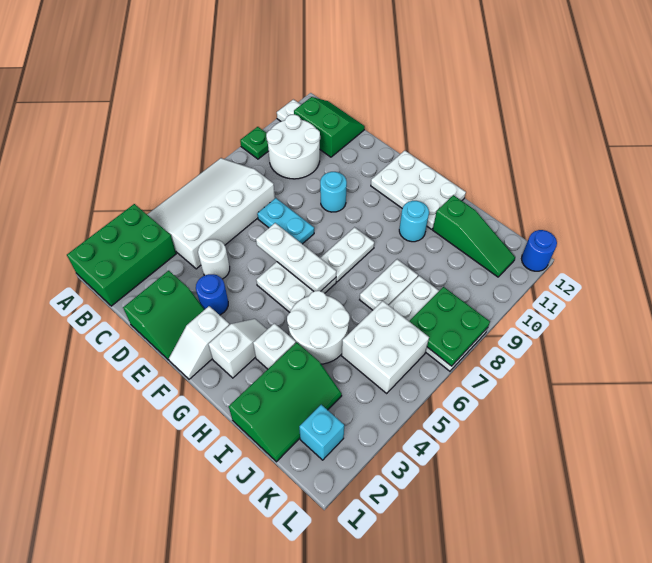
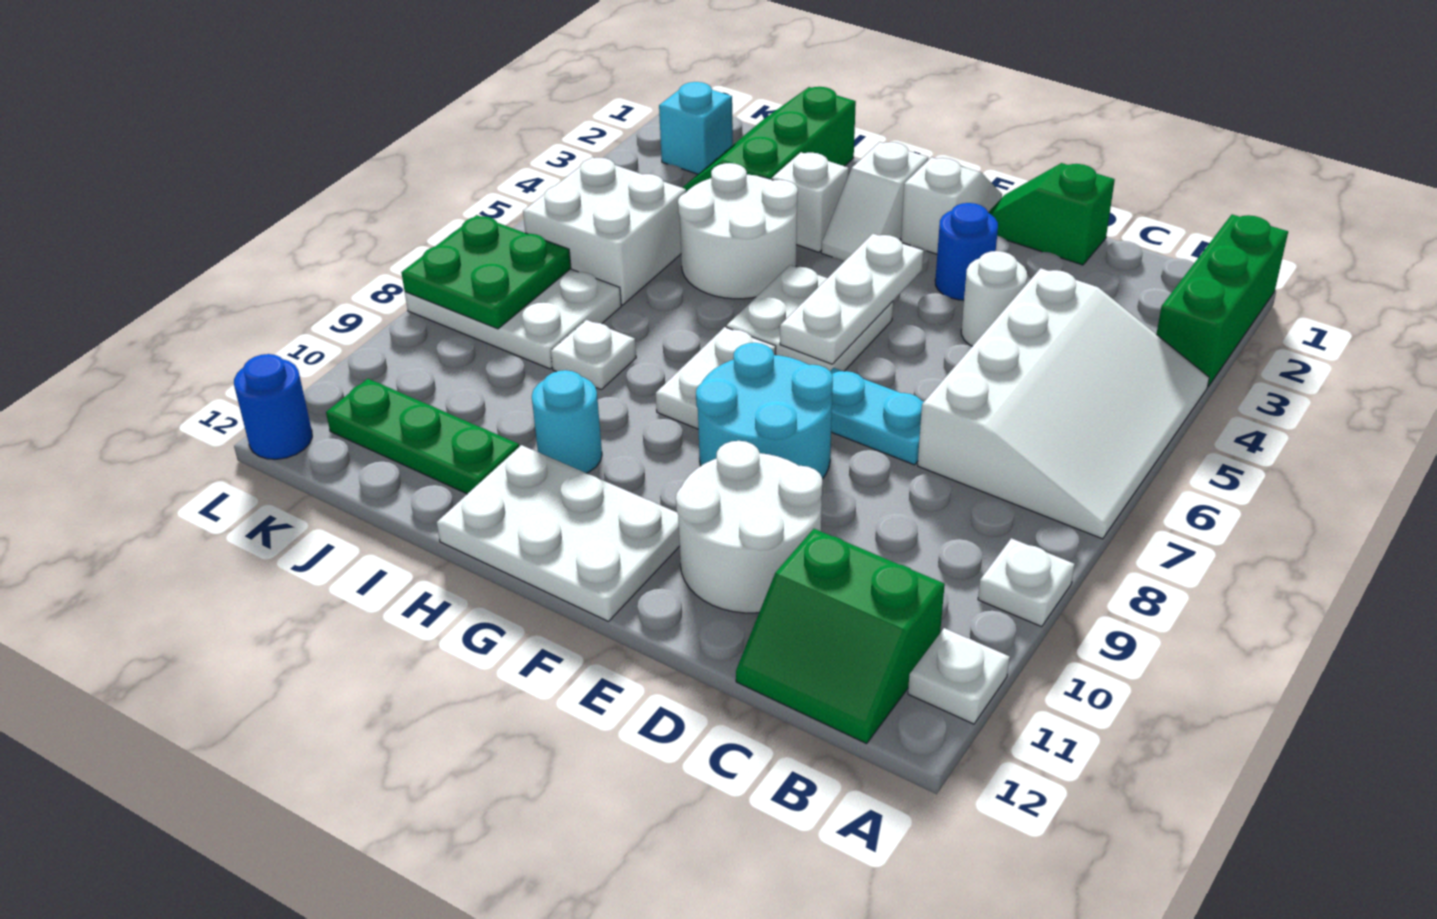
green 2x3 brick [67,204,176,306] -> green 1x3 brick [1156,214,1288,387]
green 1x1 plate [240,127,269,159] -> white 1x1 plate [978,538,1075,627]
white 2x2 round brick [266,115,320,179] -> white 2x2 round brick moved to [676,441,822,613]
green 2x2 slope [123,270,205,360] -> green 1x2 slope [988,163,1115,265]
white 1x3 plate [256,223,336,291] -> white 1x3 plate turned to [780,234,924,364]
cyan 1x1 round brick [320,172,347,212] -> cyan 2x2 round brick [696,343,833,479]
white 1x2 plate [360,259,418,310] -> white 1x1 plate [551,320,636,389]
green 1x3 slope [433,195,515,277] -> green 1x3 plate [326,379,519,494]

